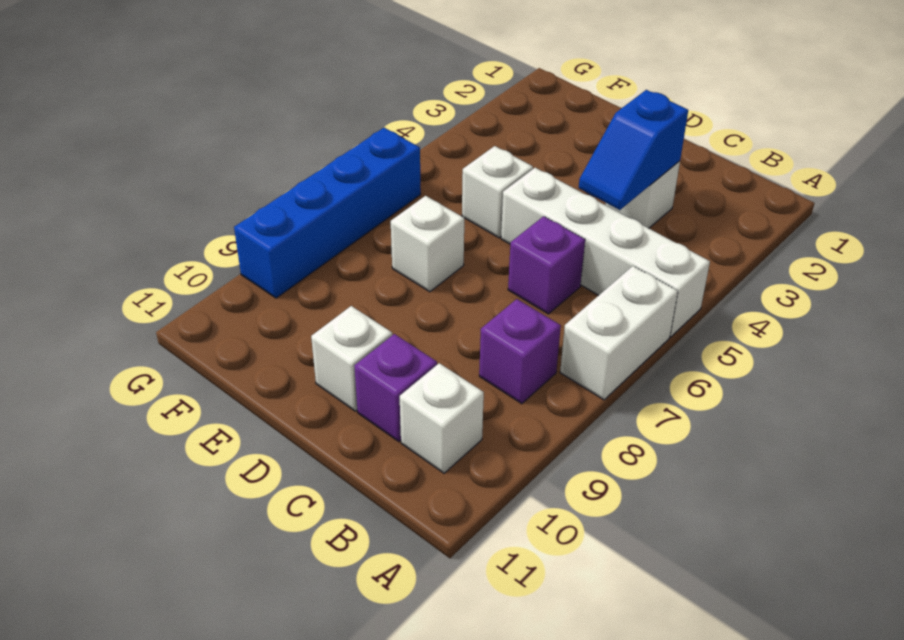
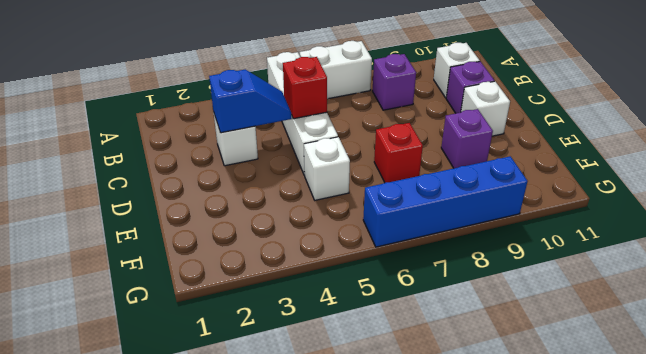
none -> red 1x1 brick [283,57,327,119]
purple 1x1 brick [508,216,585,314] -> purple 1x1 brick moved to [441,109,493,168]
white 1x1 brick [391,196,464,292] -> red 1x1 brick [374,123,423,183]

